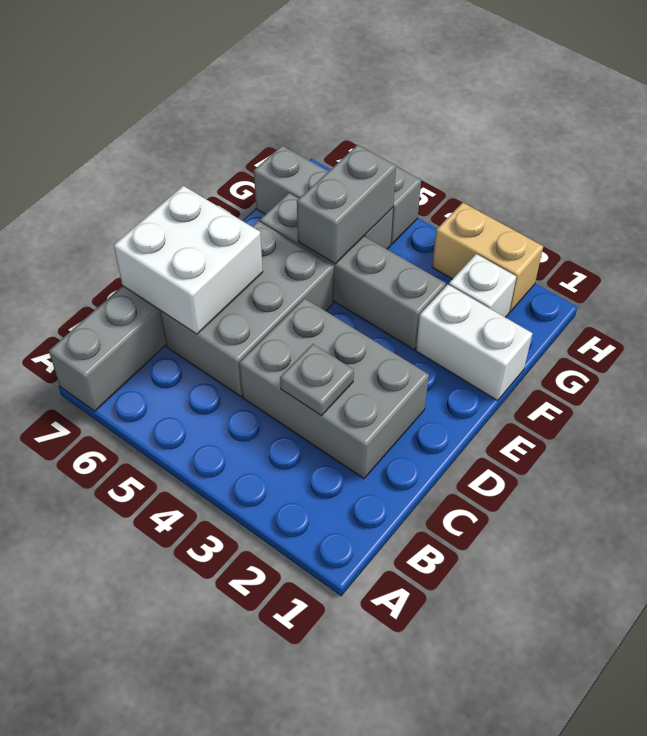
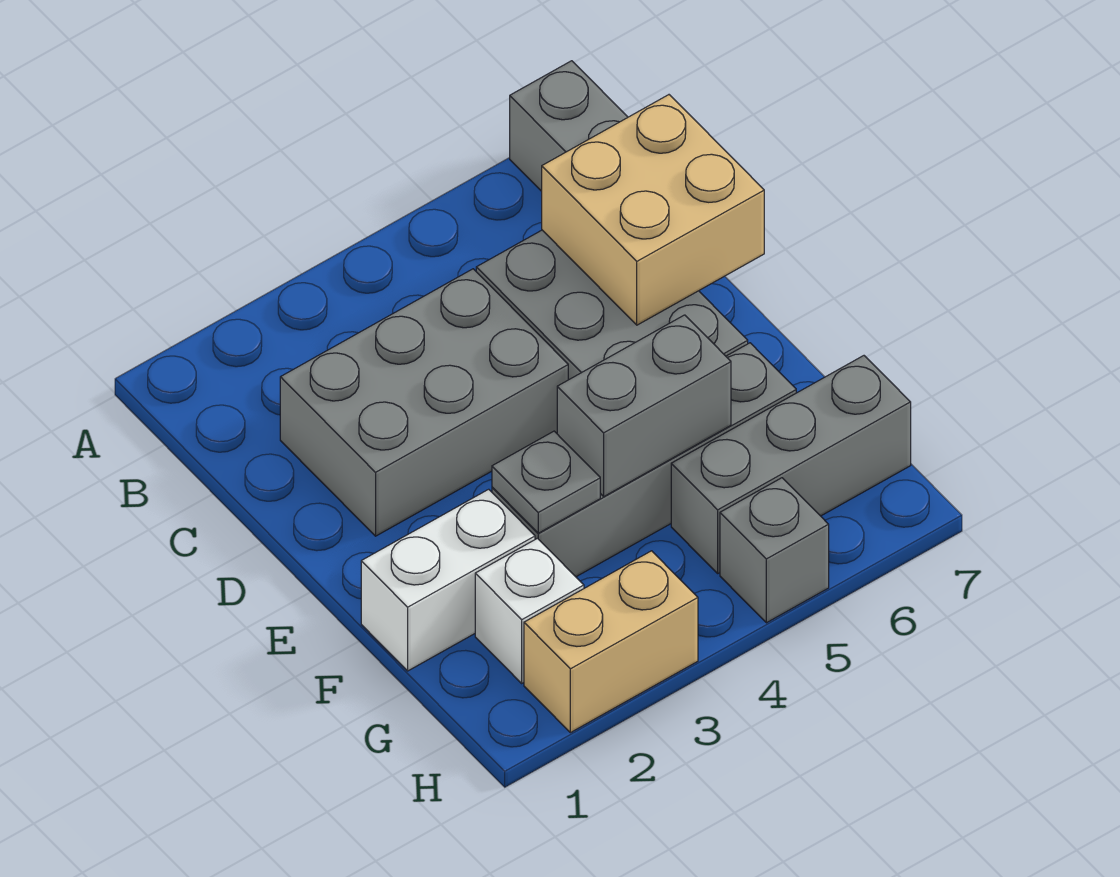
grey 1x1 plate [280,344,354,416] -> grey 1x1 plate moved to [492,431,600,533]
white 2x2 brick [114,186,263,334] -> tan 2x2 brick [542,95,764,325]
grey 1x2 brick [297,145,396,264] -> grey 1x2 brick turned to [557,315,731,496]

